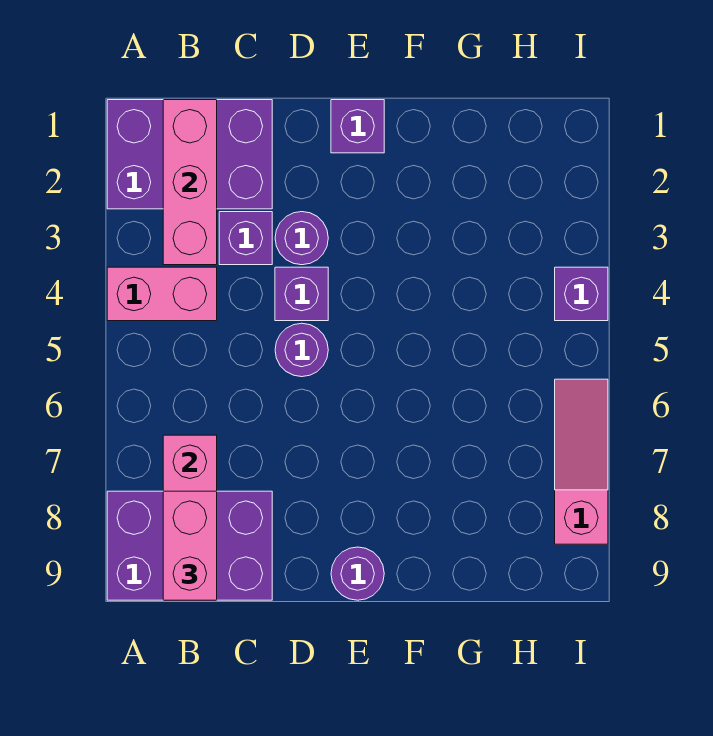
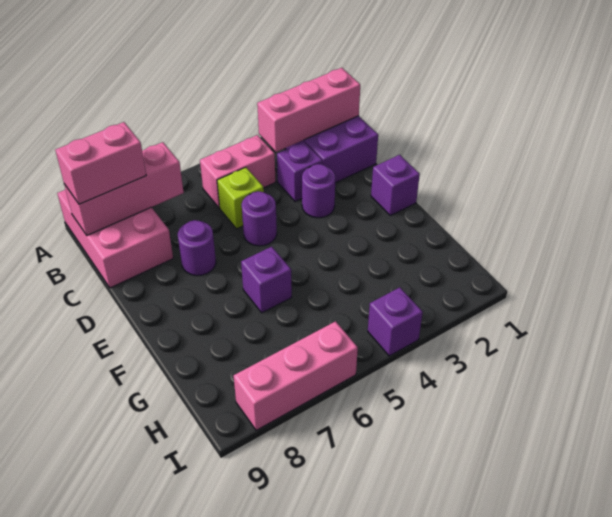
pink 1x2 brick [107,267,217,321] -> pink 1x2 brick turned to [200,135,276,208]
purple 2x3 brick [107,491,272,600] -> pink 2x3 brick [57,190,173,288]
none -> lime 1x1 brick [217,167,264,229]
purple 1x1 brick [275,267,328,321] -> purple 1x1 brick moved to [241,247,292,313]
purple 1x1 round brick [331,547,384,600] -> purple 1x1 round brick moved to [178,220,216,276]
pink 1x3 slope [555,379,608,544] -> pink 1x3 brick [234,321,358,430]

